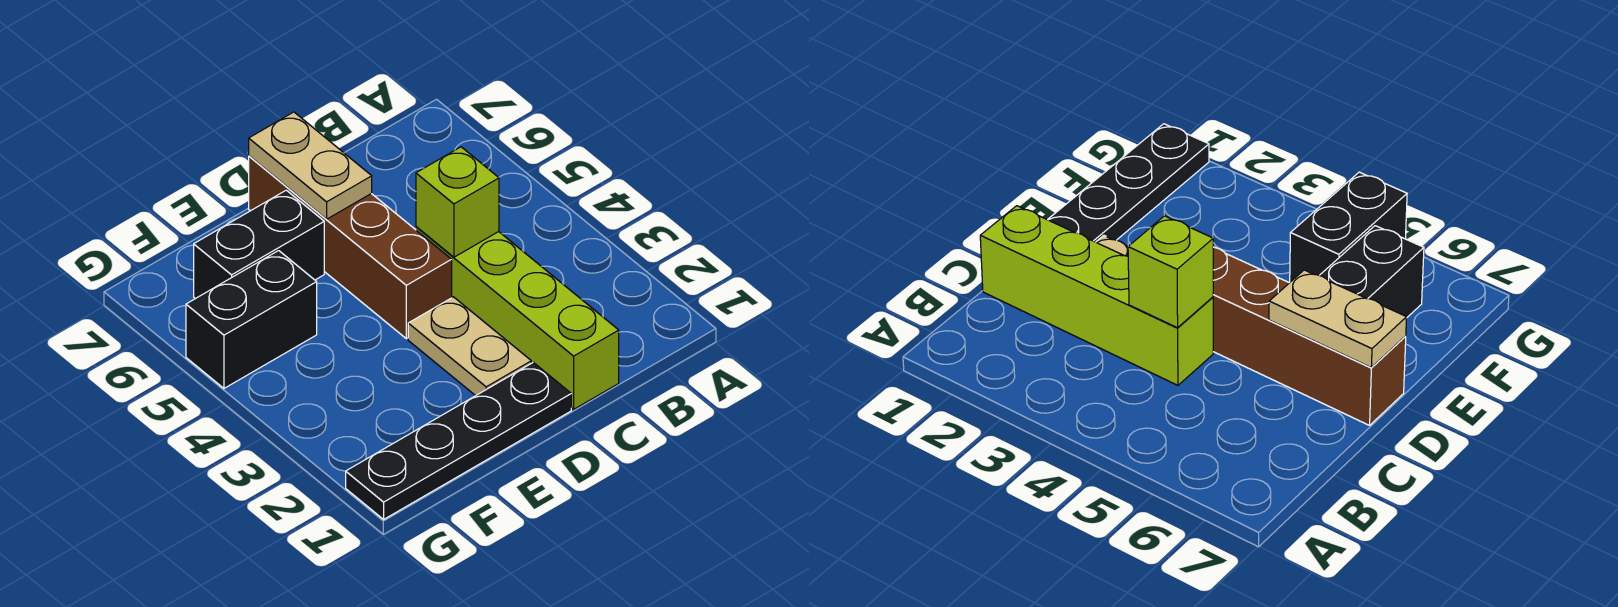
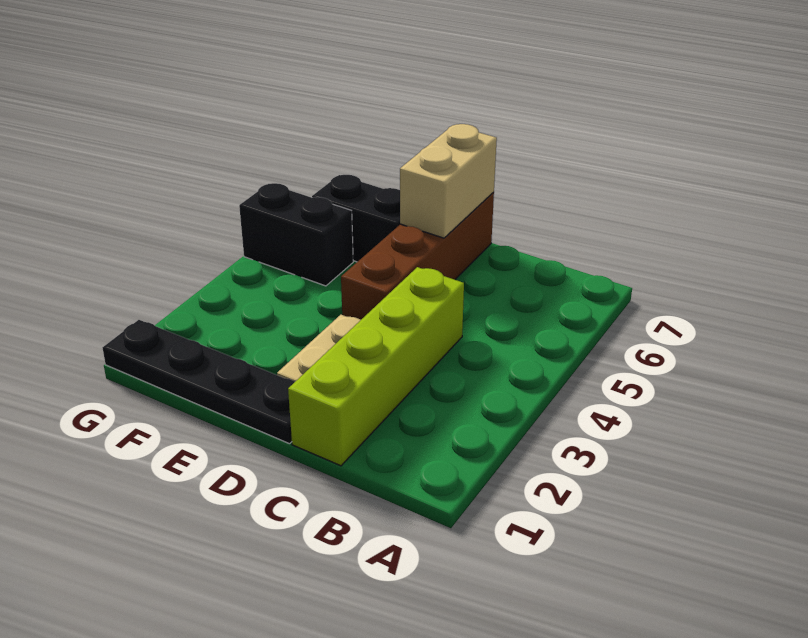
lime 1x1 brick [416,147,499,257] -> none
tan 1x2 plate [249,112,372,219] -> tan 1x2 brick [400,124,497,238]

